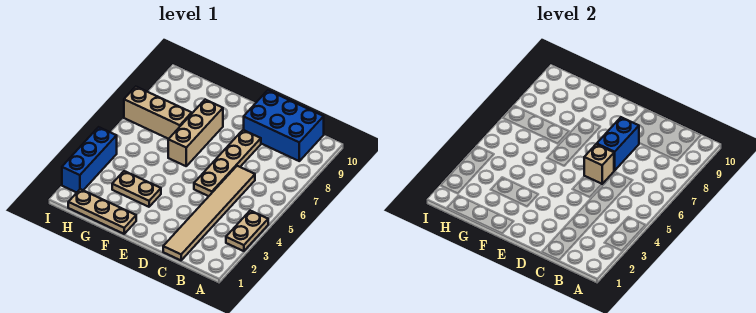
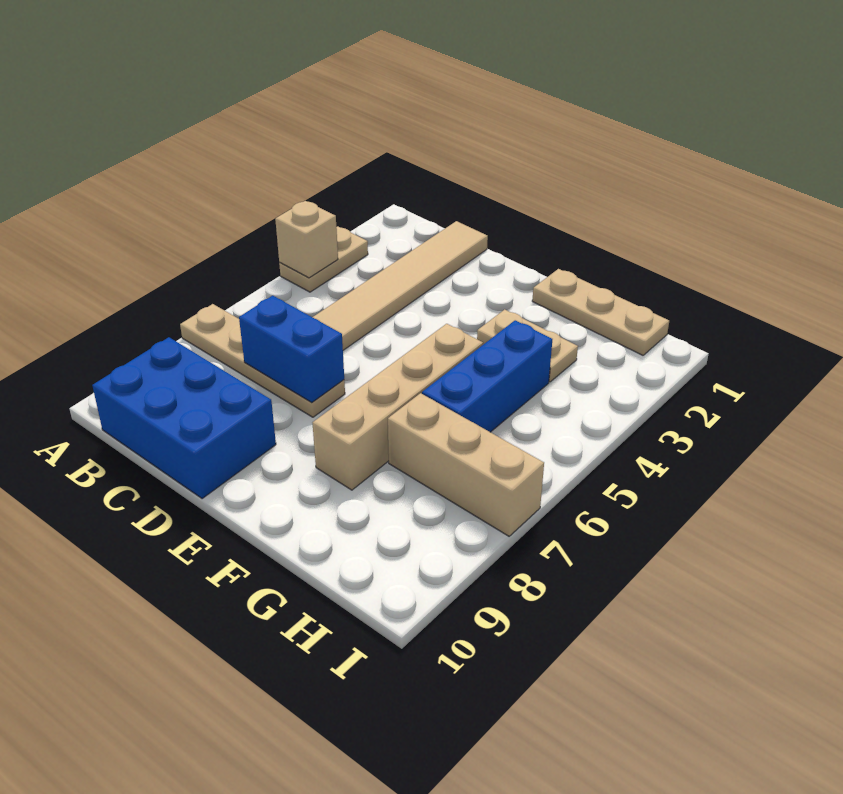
tan 1x4 plate [194,130,261,196] -> tan 1x4 plate turned to [180,304,345,417]
tan 1x1 brick [584,144,614,184] -> tan 1x1 brick moved to [275,201,338,278]
blue 1x2 brick [597,117,639,171] -> blue 1x2 brick turned to [239,296,344,403]
tan 1x3 brick [168,100,223,166] -> tan 1x4 brick [313,324,483,490]
blue 1x3 brick [62,127,117,192] -> blue 1x3 brick moved to [422,320,552,432]

